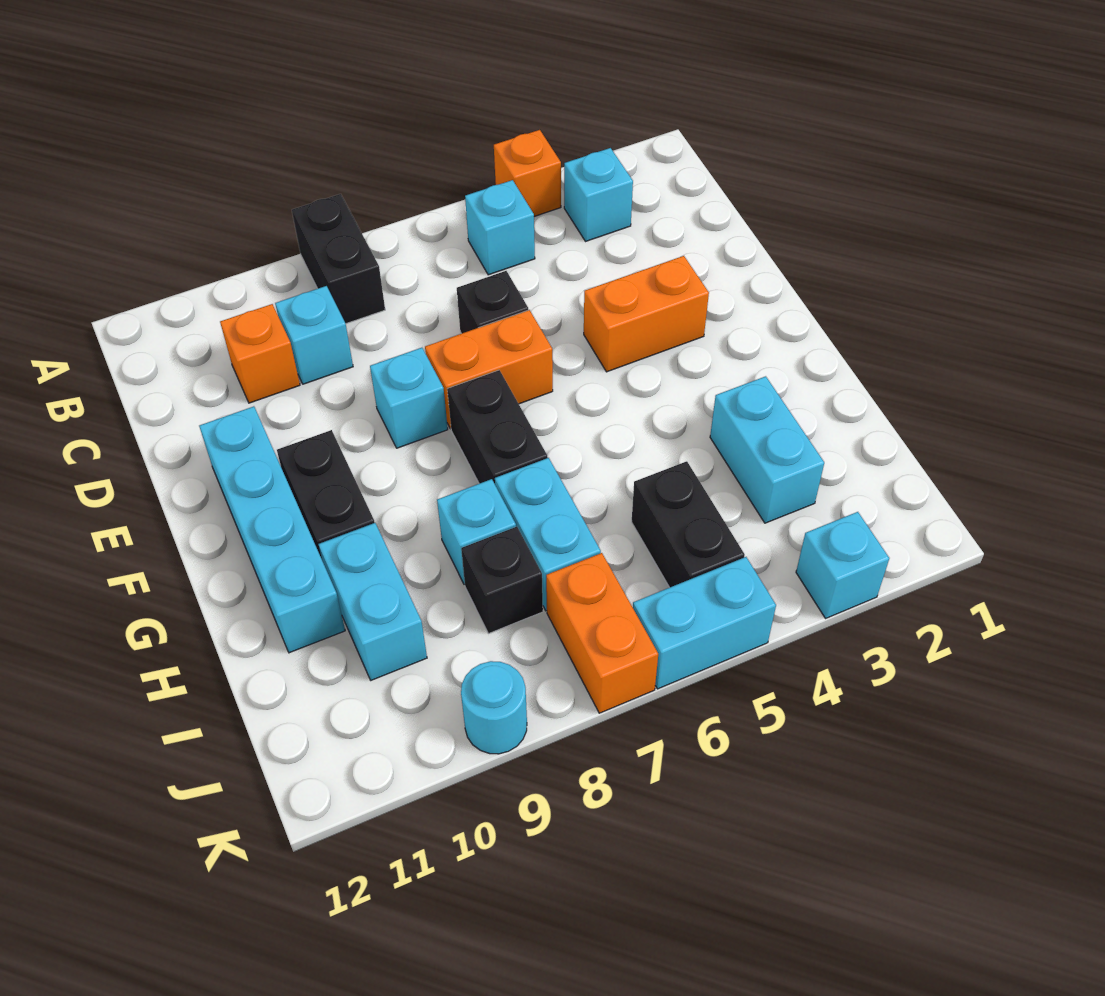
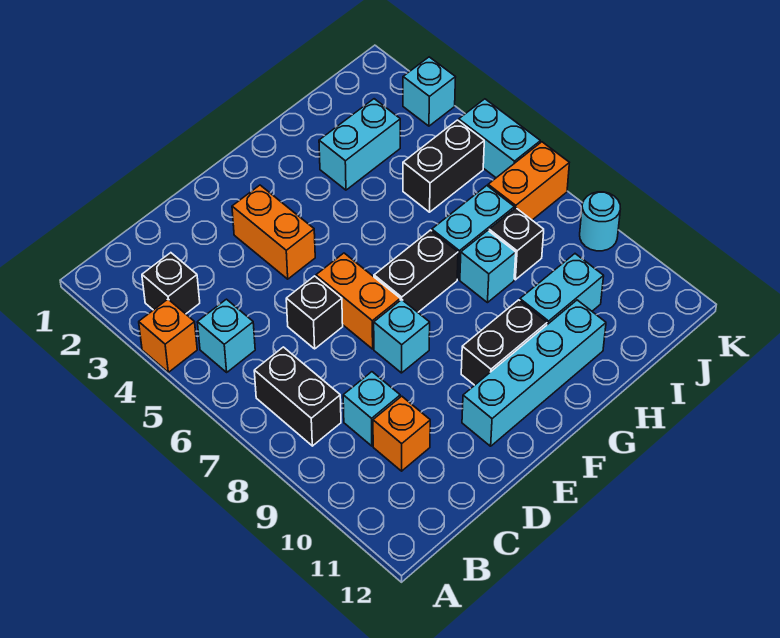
black 1x2 brick [292,194,385,323] -> black 1x2 brick turned to [254,347,341,446]
cyan 1x1 brick [564,148,633,242] -> black 1x1 brick [142,253,200,314]

